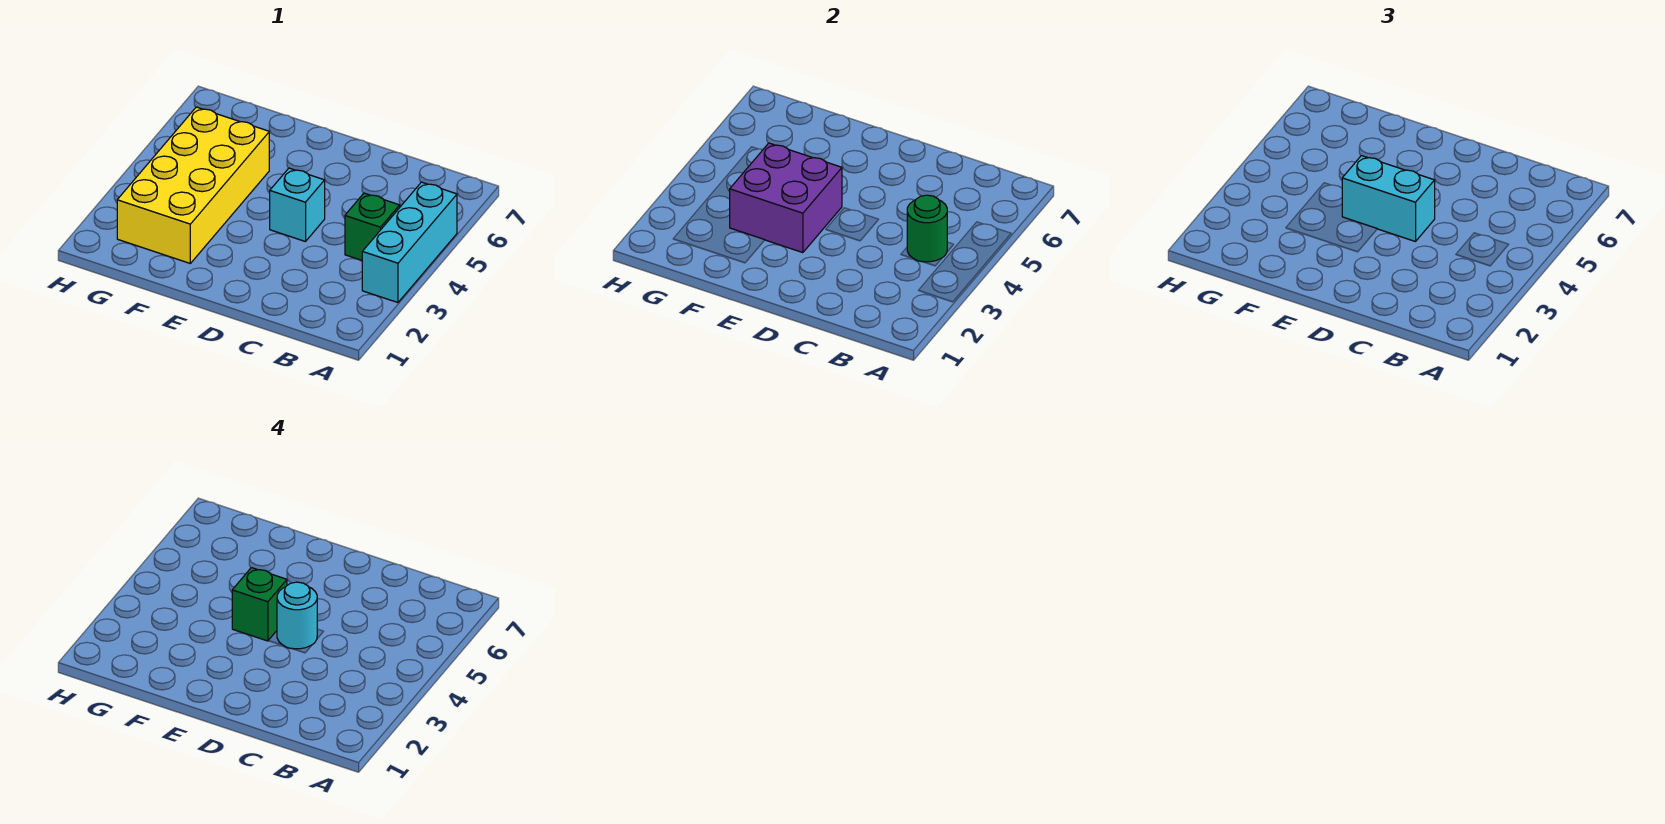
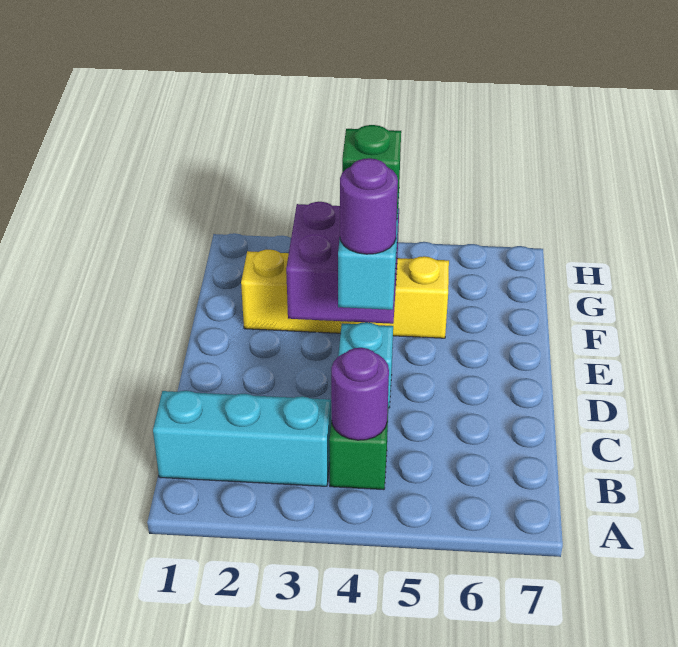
cyan 1x3 brick [362,182,457,302] -> cyan 1x3 brick moved to [153,391,331,486]
green 1x1 round brick [907,195,947,262] -> purple 1x1 round brick [331,348,389,440]
cyan 1x1 round brick [277,582,317,649] -> purple 1x1 round brick [340,158,398,254]
yellow 2x4 brick [117,107,269,263] -> yellow 1x4 brick [241,250,449,338]

